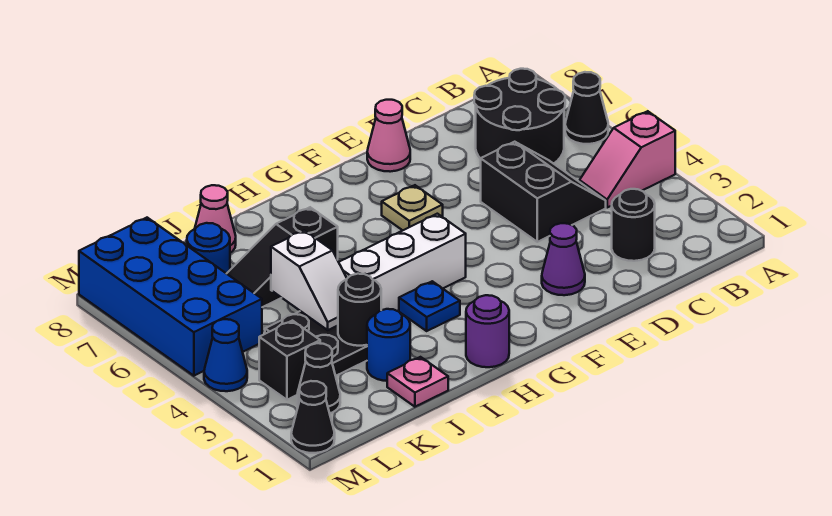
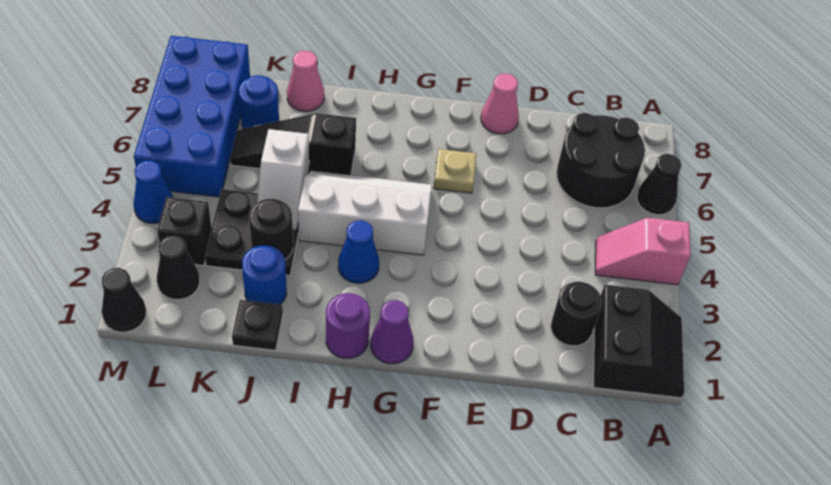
black 2x2 slope [481,142,606,242] -> black 2x2 slope moved to [594,285,684,398]
purple 1x1 cone [542,223,585,295] -> purple 1x1 cone moved to [371,300,414,364]
blue 1x1 plate [399,281,460,331] -> blue 1x1 cone [338,220,379,283]
pink 1x1 plate [387,357,448,407] -> black 1x1 plate [232,300,283,350]

